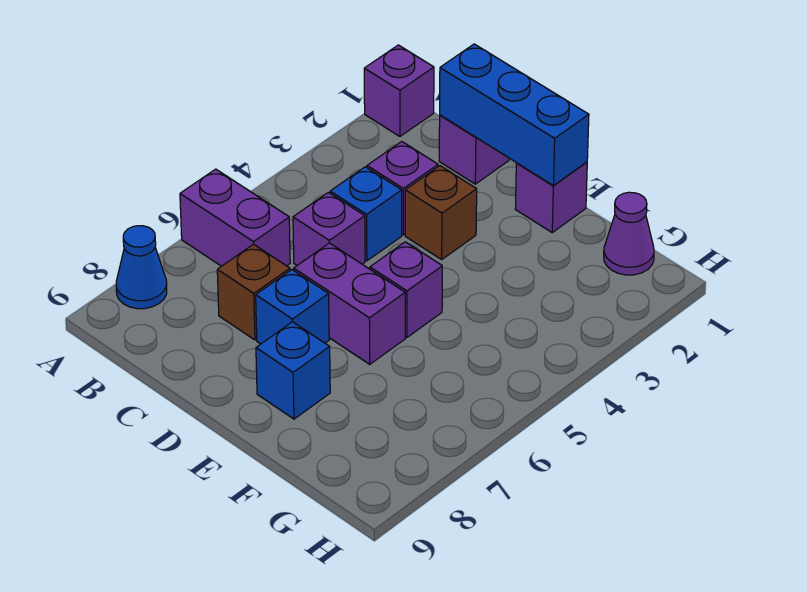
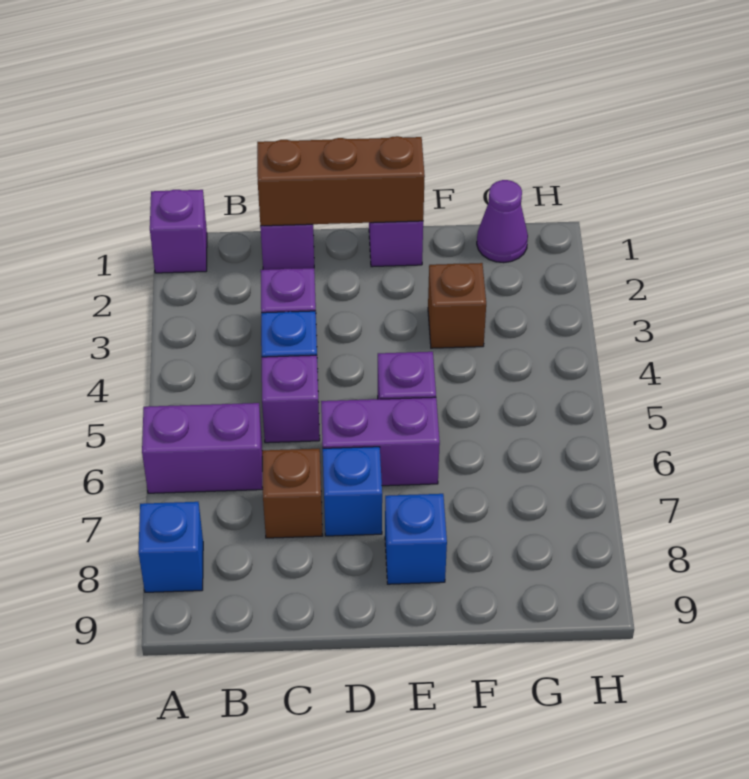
blue 1x1 cone [116,226,167,309] -> blue 1x1 brick [138,502,203,592]
blue 1x3 brick [440,44,589,186] -> brown 1x3 brick [257,136,425,226]
brown 1x1 brick [405,166,477,259] -> brown 1x1 brick moved to [428,263,486,348]

